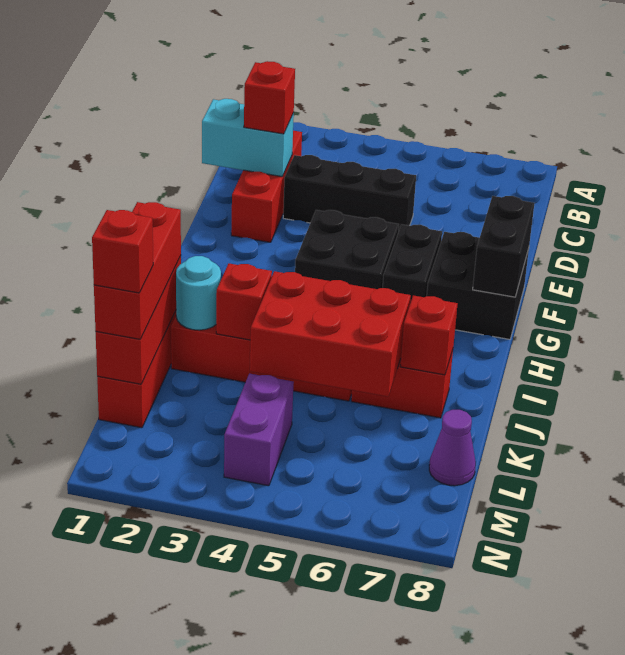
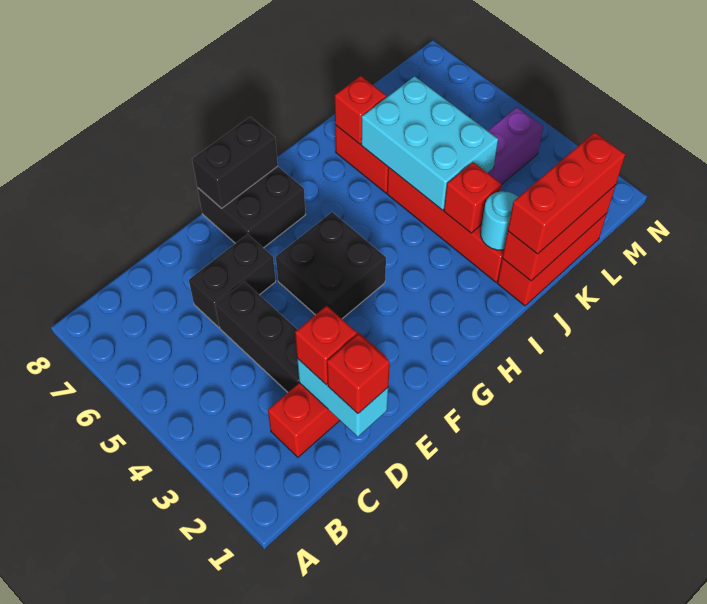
black 1x2 brick [383,224,442,303] -> black 1x2 brick moved to [189,234,276,327]
red 2x3 brick [250,271,411,397] -> cyan 2x3 brick [361,76,498,210]
red 1x1 brick [92,210,153,293] -> red 1x1 brick moved to [327,334,390,413]
purple 1x1 cone [429,410,476,486] -> none

